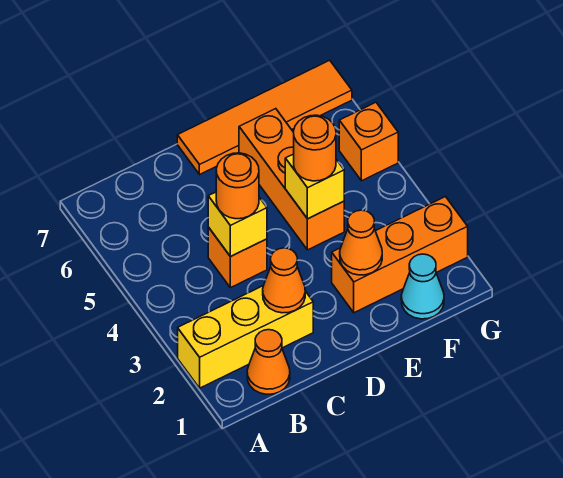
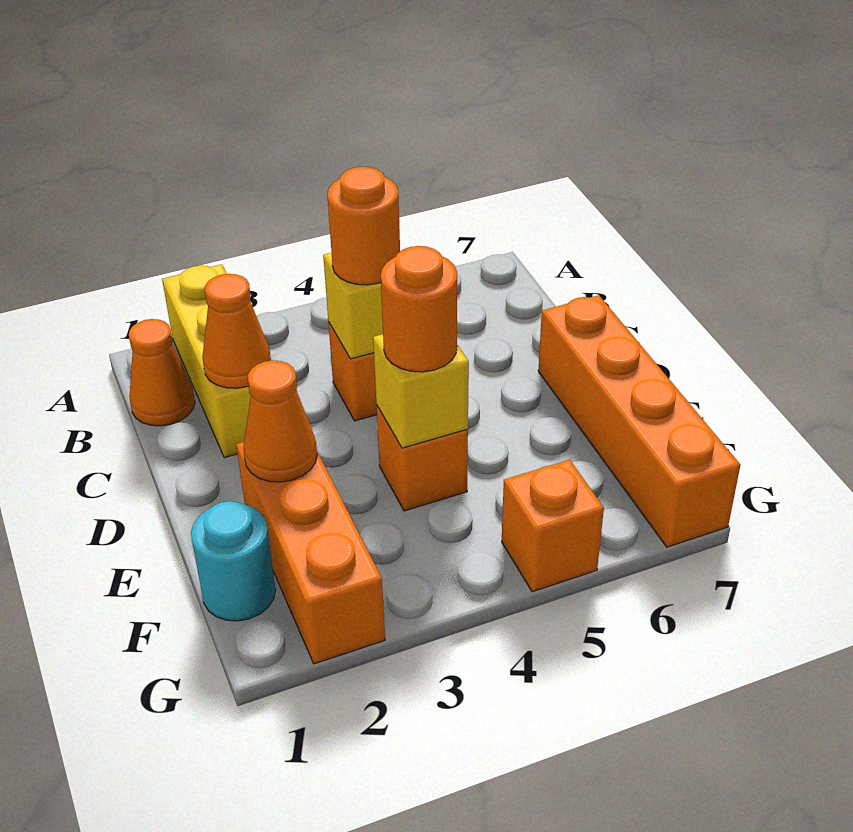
orange 1x4 tile [177,60,352,175] -> orange 1x4 brick [538,295,740,547]
orange 1x3 brick [239,109,344,250] -> orange 1x1 brick [377,406,468,511]
cyan 1x1 cone [401,254,444,319] -> cyan 1x1 round brick [191,501,276,621]

